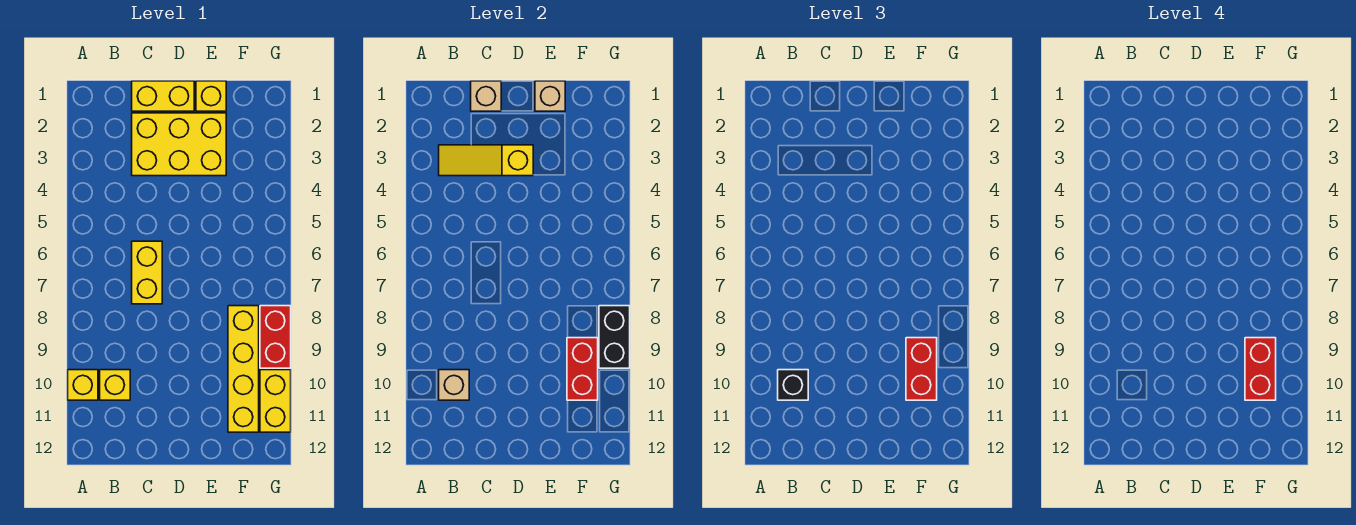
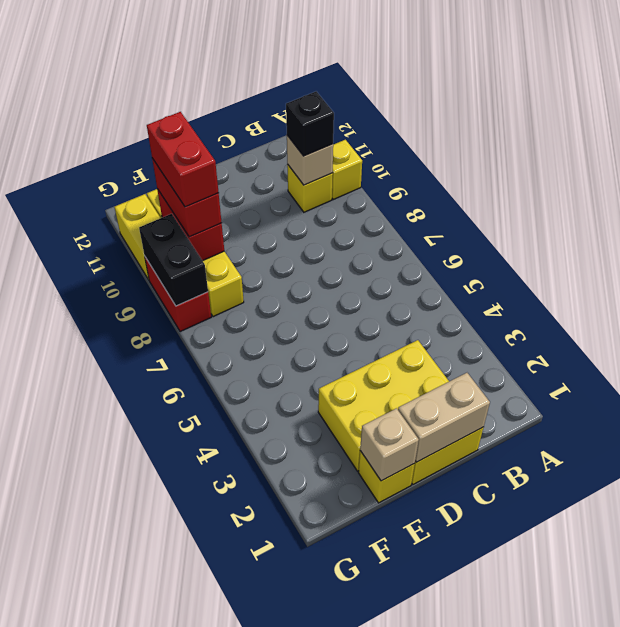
yellow 1x3 slope [439,145,533,176] -> none
tan 1x1 brick [471,81,501,111] -> tan 1x2 brick [398,373,490,462]
yellow 1x2 brick [132,241,162,304] -> none

